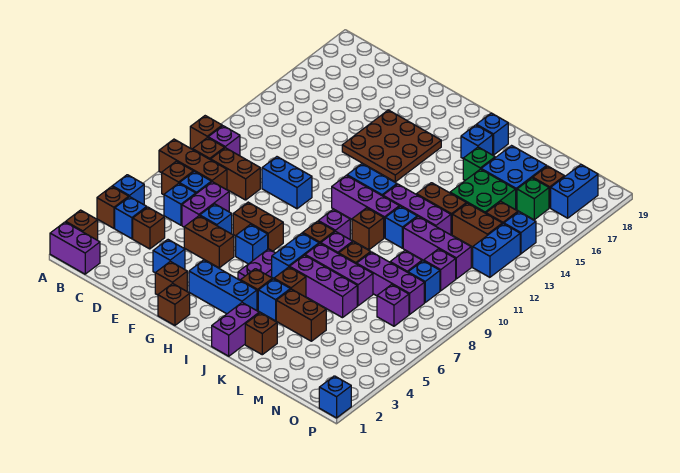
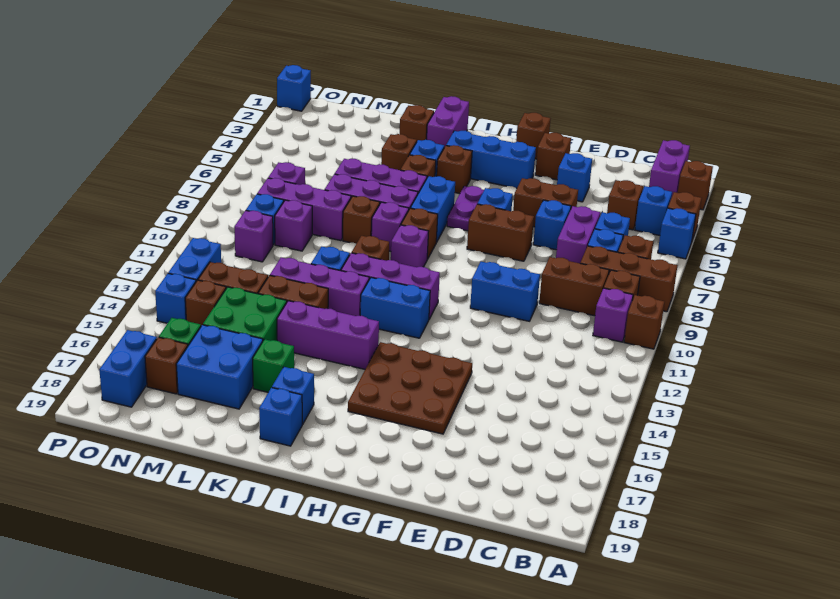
purple 1x2 brick [50,222,100,274] -> purple 1x2 brick turned to [649,140,690,195]
brown 1x2 brick [276,289,326,341] -> brown 1x1 brick [381,134,417,170]
purple 1x3 brick [403,217,471,279] -> purple 1x3 brick moved to [277,301,379,369]

